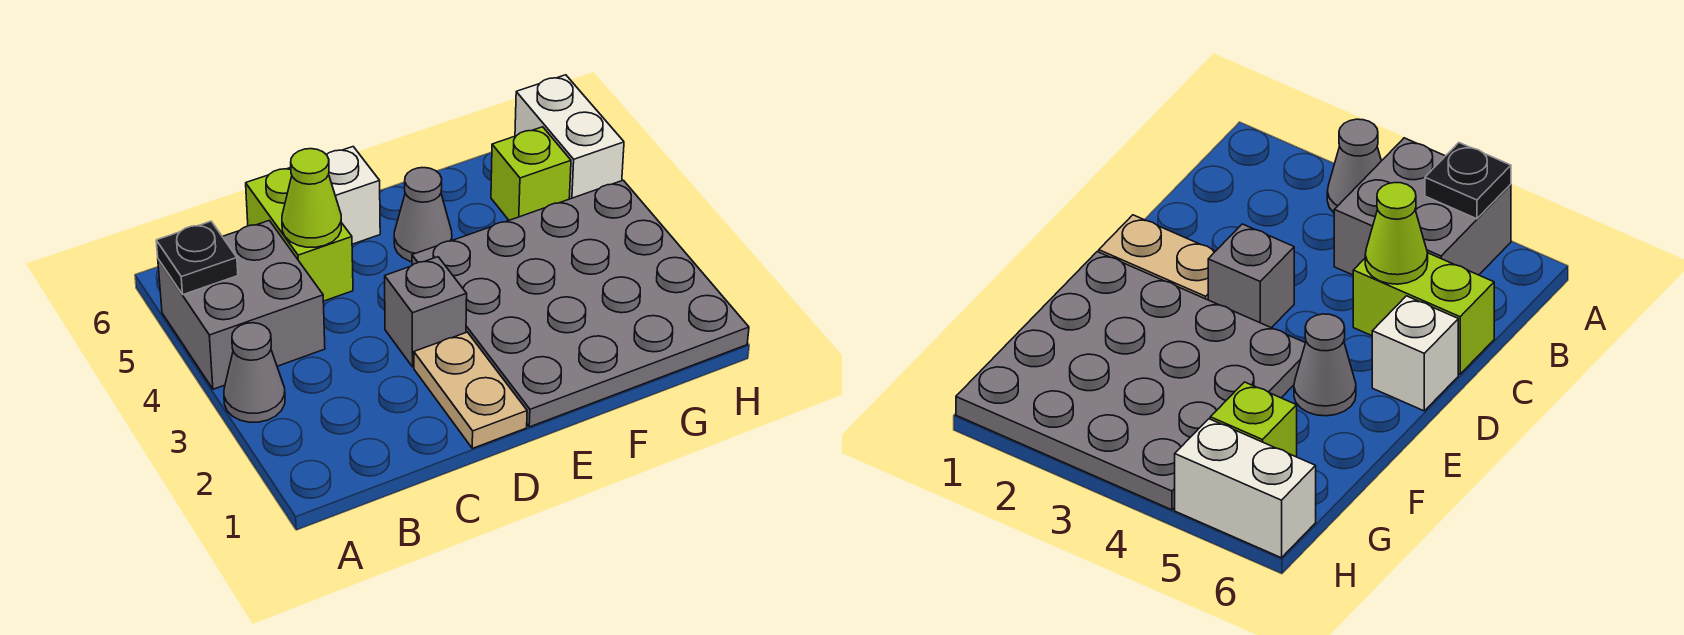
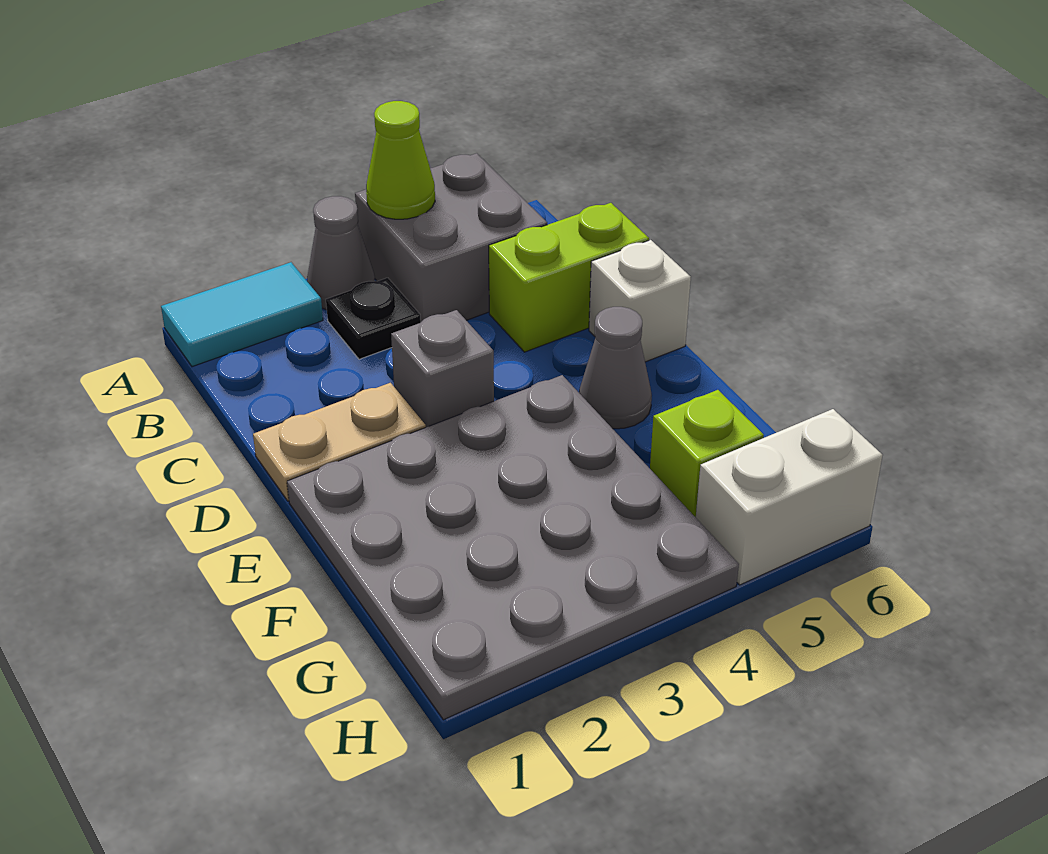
none -> cyan 1x2 tile [161,262,323,367]
black 1x1 plate [156,221,238,295] -> black 1x1 plate moved to [326,278,421,359]
lime 1x1 cone [282,149,341,247] -> lime 1x1 cone moved to [366,101,435,219]

